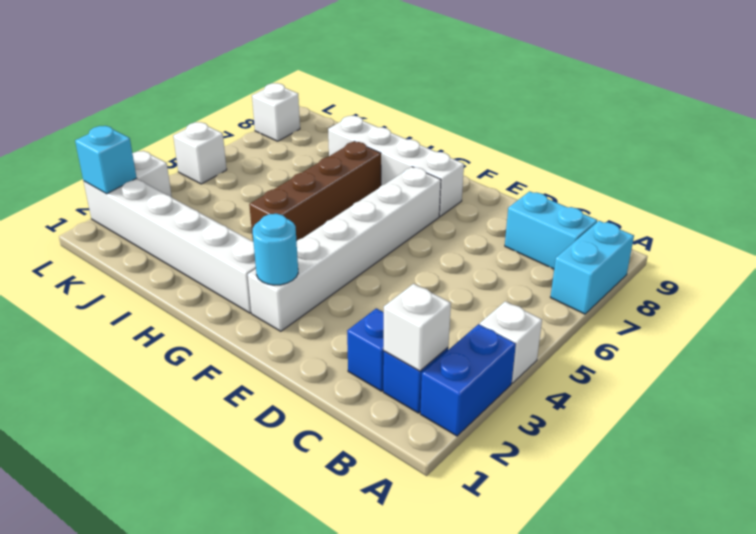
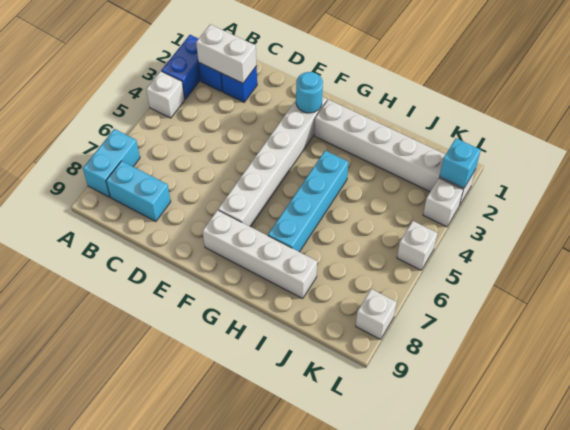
white 1x1 brick [384,284,451,371] -> white 1x2 brick [196,24,257,83]
brown 1x4 brick [249,141,381,241] -> cyan 1x4 brick [268,151,348,252]

